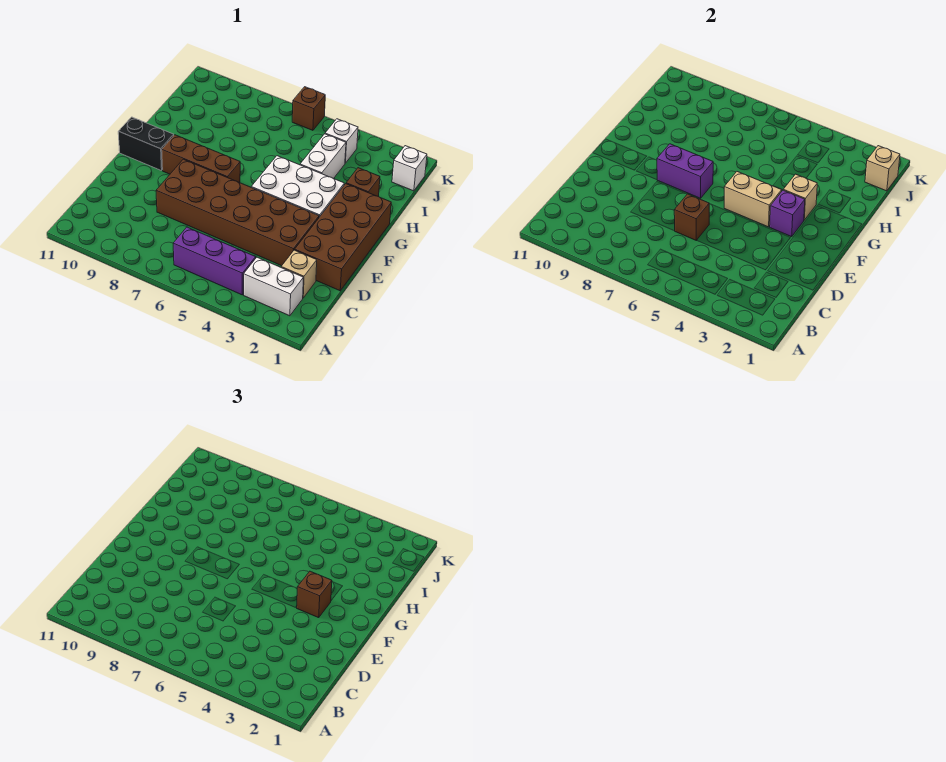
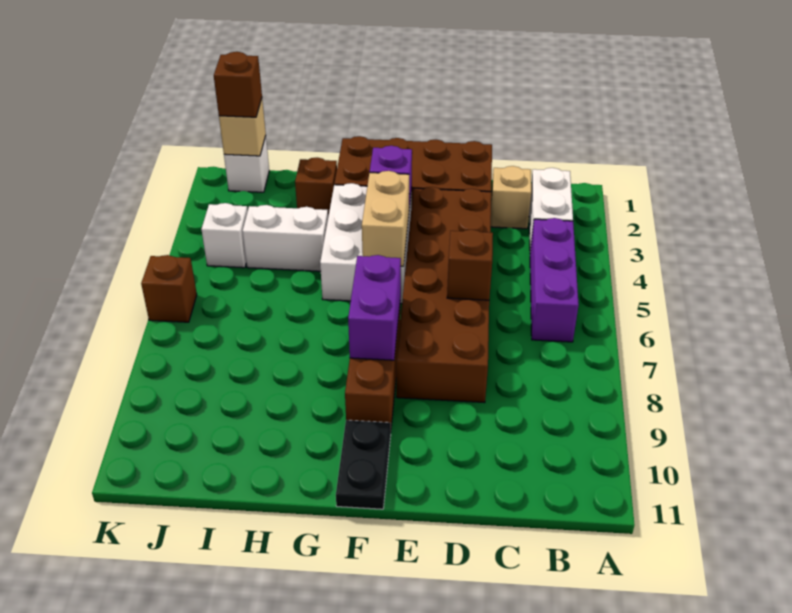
brown 1x1 brick [297,571,332,618] -> brown 1x1 brick moved to [214,52,262,117]
black 1x2 brick [118,117,174,171] -> black 1x2 plate [336,420,391,509]
tan 1x1 brick [783,174,817,220] -> none

